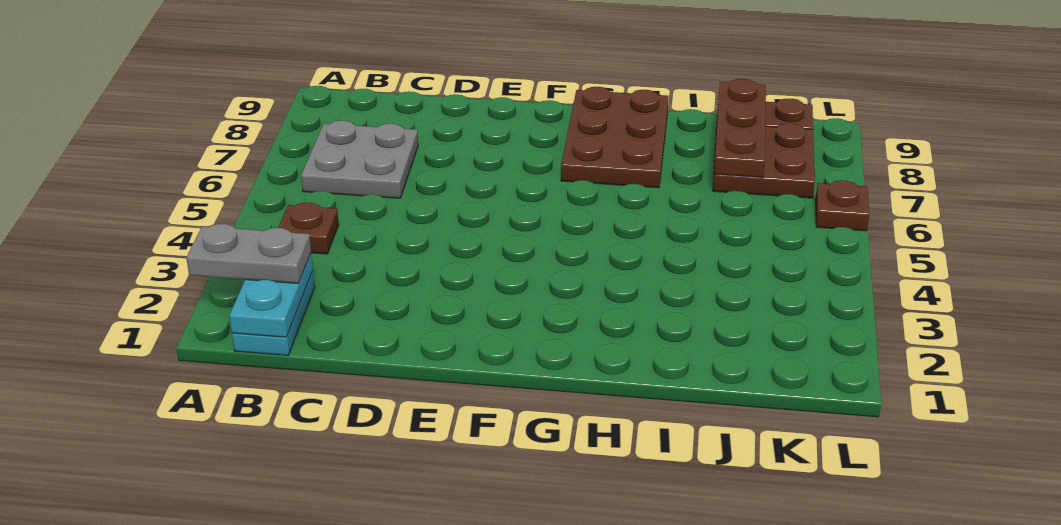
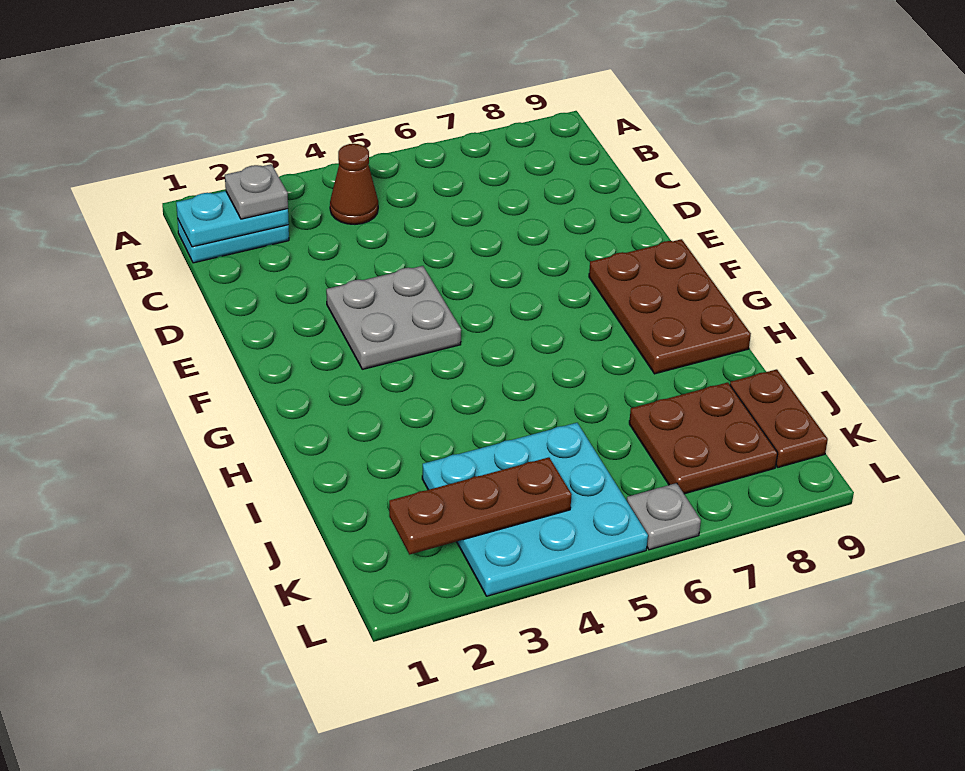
grey 1x2 plate [186,224,311,283] -> grey 1x1 plate [225,164,288,219]
brown 1x1 plate [278,202,339,254] -> brown 1x1 cone [330,144,378,224]
grey 2x2 plate [301,120,418,198] -> grey 2x2 plate moved to [326,266,461,369]
brown 2x3 plate [561,87,668,188] -> brown 2x3 plate turned to [589,239,751,374]
none -> cyan 3x3 plate [422,423,648,596]
brown 1x3 plate [714,79,766,178] -> brown 1x3 plate moved to [389,457,572,555]
brown 1x1 plate [815,180,869,231] -> grey 1x1 plate [627,483,701,550]

